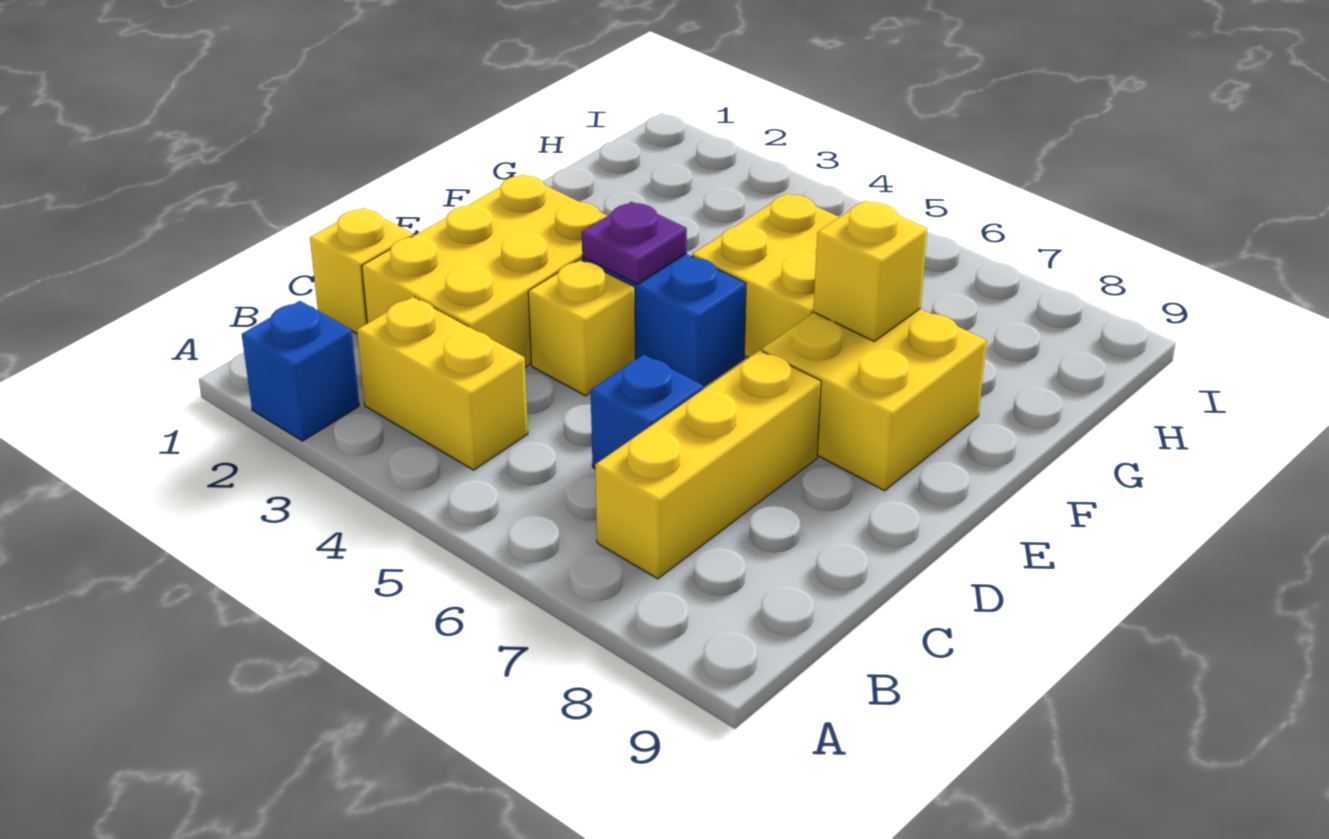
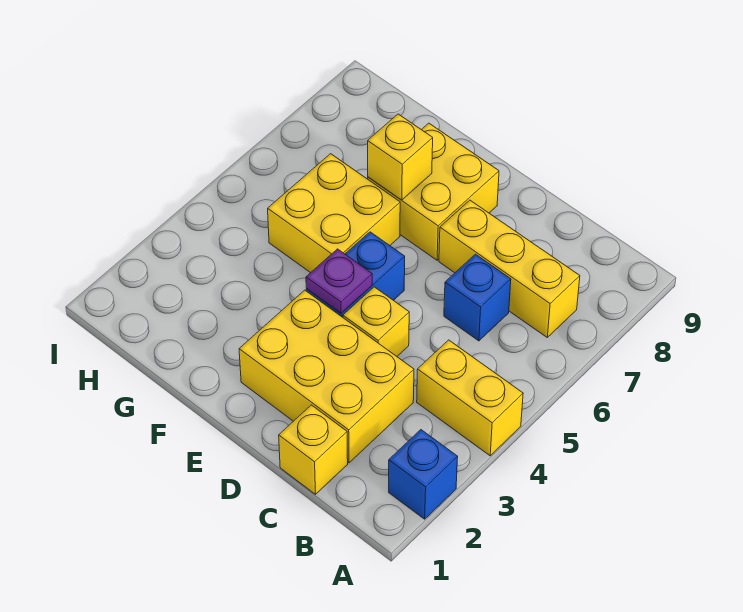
yellow 1x2 brick [357,297,528,470] -> yellow 1x2 brick turned to [417,340,523,456]

